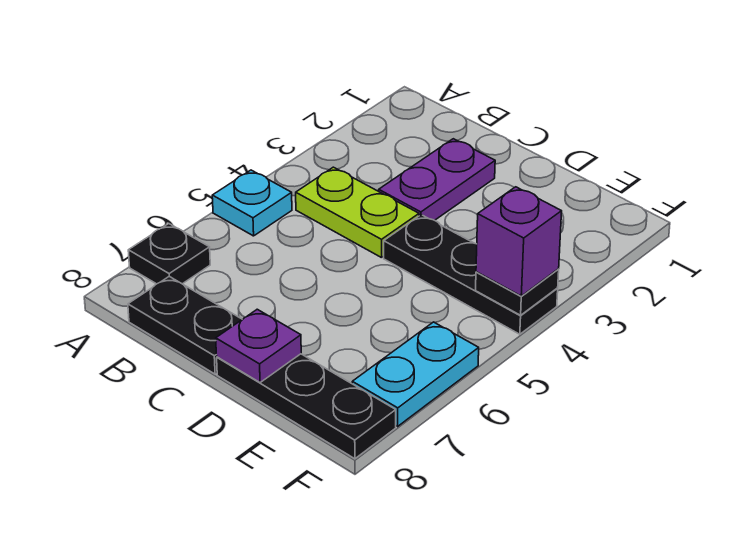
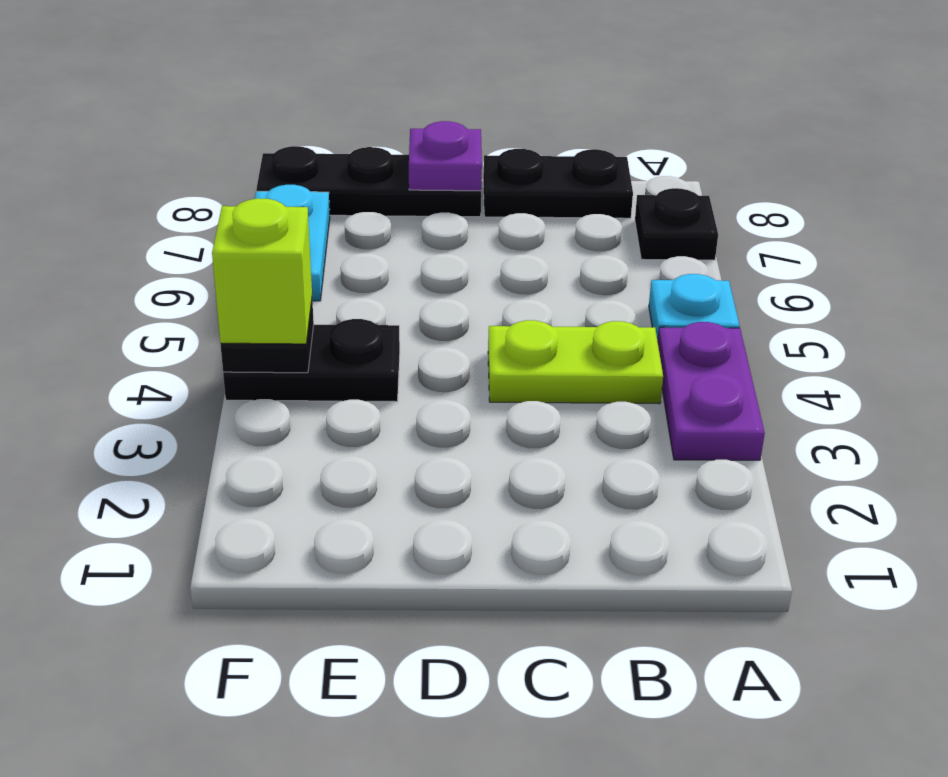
purple 1x2 plate [379,139,495,220] -> purple 1x2 plate moved to [658,322,765,460]
black 1x3 plate [384,215,558,334] -> black 1x2 plate [223,319,400,402]
purple 1x1 brick [476,187,562,296] -> lime 1x1 brick [212,198,312,344]

